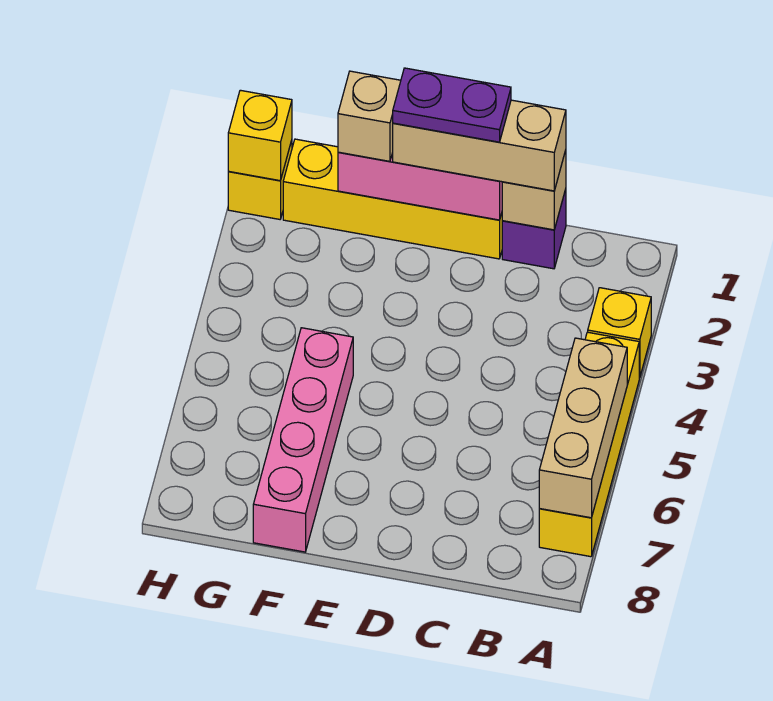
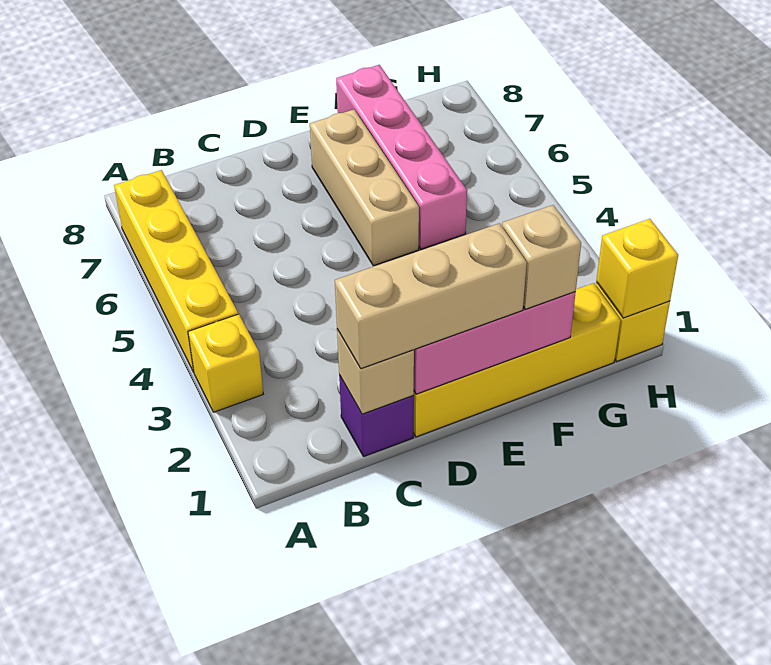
tan 1x3 brick [539,338,627,518] -> tan 1x3 brick moved to [310,110,419,266]
purple 1x2 plate [393,68,511,142] -> none

